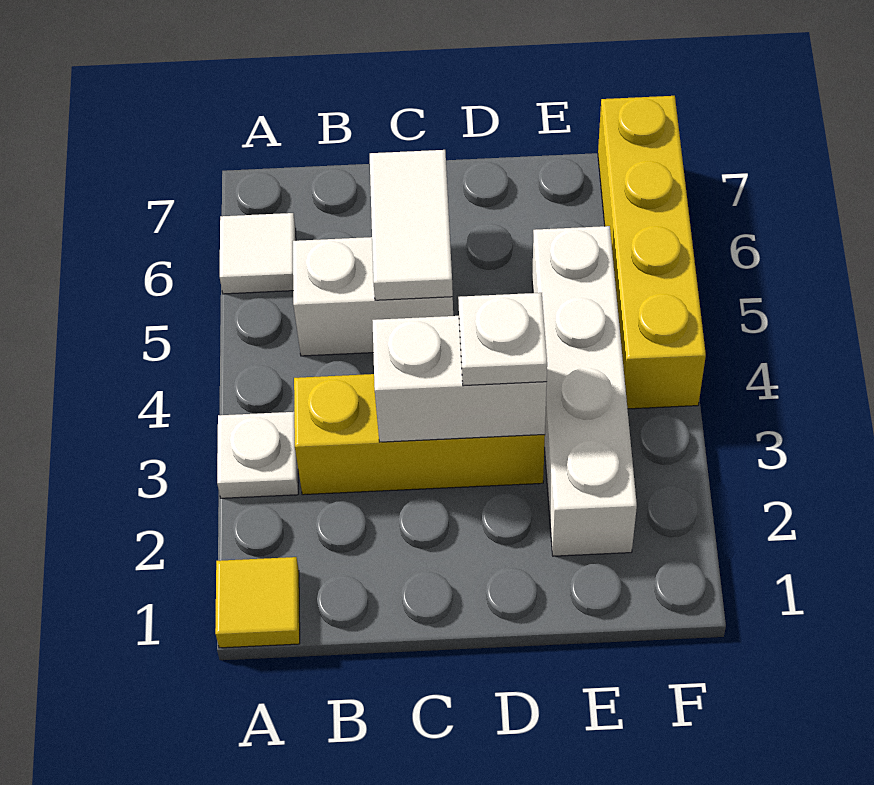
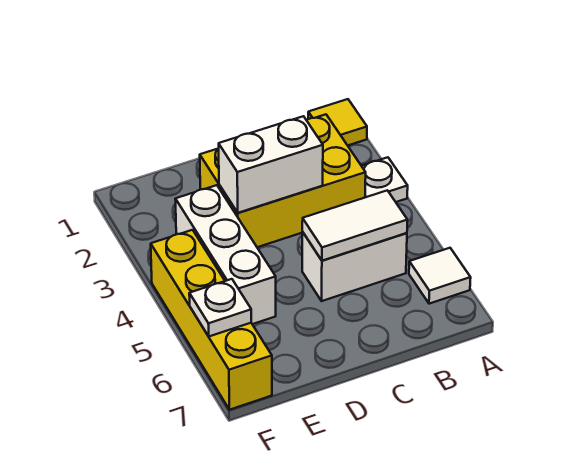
yellow 1x3 brick [294,374,545,495] -> yellow 2x3 brick [200,114,366,247]
white 1x2 tile [370,150,453,300] -> white 1x2 tile turned to [302,190,407,261]
white 1x1 plate [458,293,547,386] -> white 1x1 plate moved to [189,279,251,336]
white 1x4 brick [532,226,637,556] -> white 1x3 brick [175,185,276,324]

